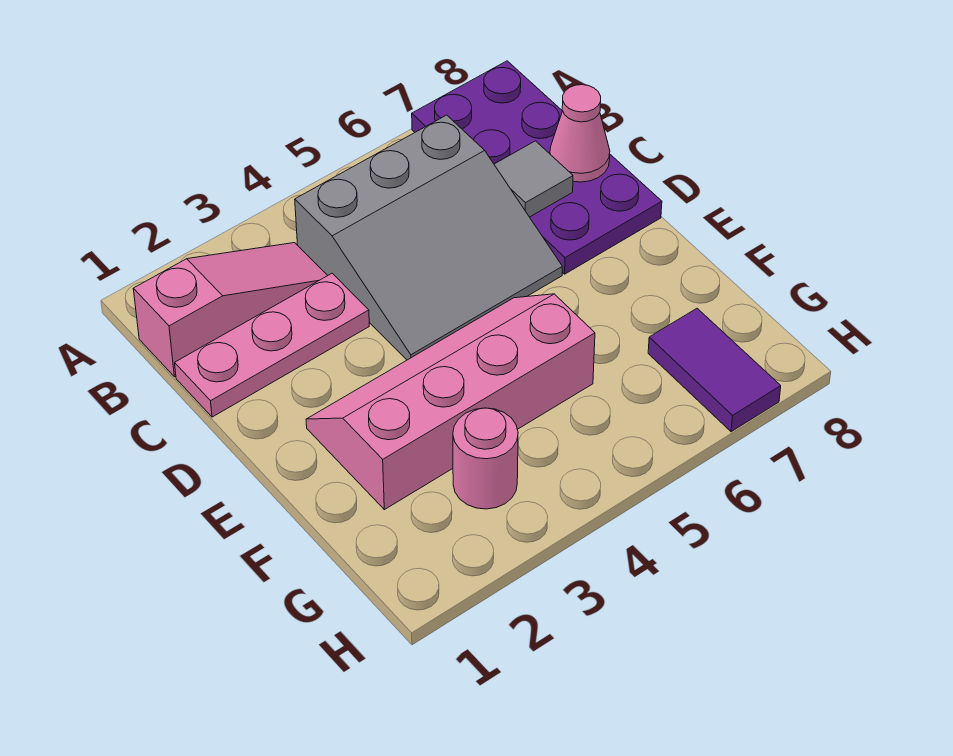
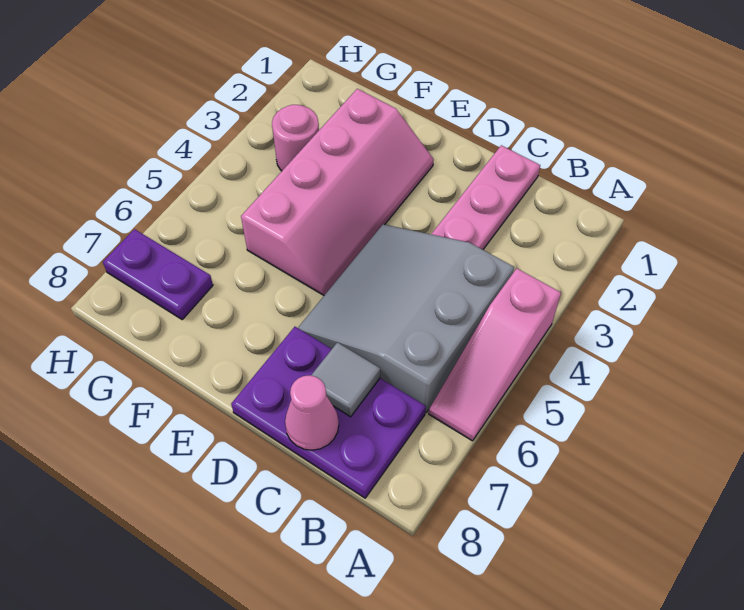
purple 2x4 plate [412,61,662,274] -> purple 2x3 plate [231,327,426,498]
pink 1x3 slope [133,243,328,377] -> pink 1x3 slope moved to [429,268,561,441]
purple 1x2 tile [648,308,781,432] -> purple 1x2 plate [103,229,213,320]

